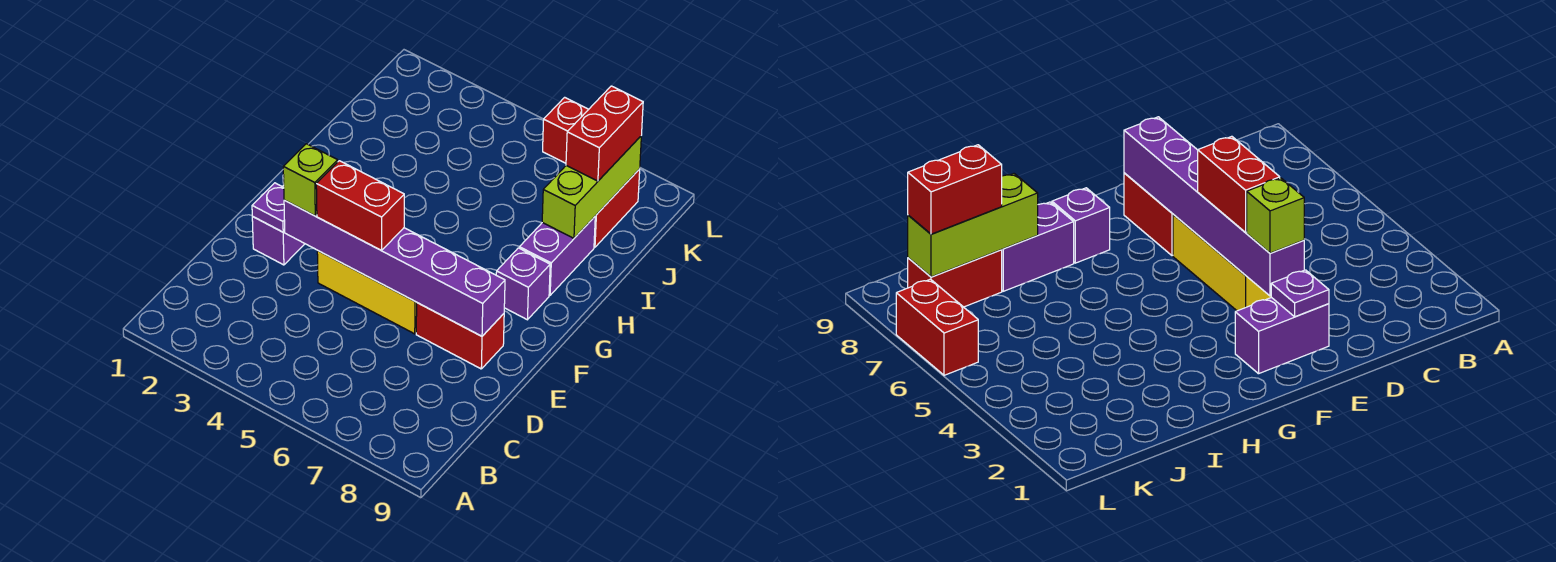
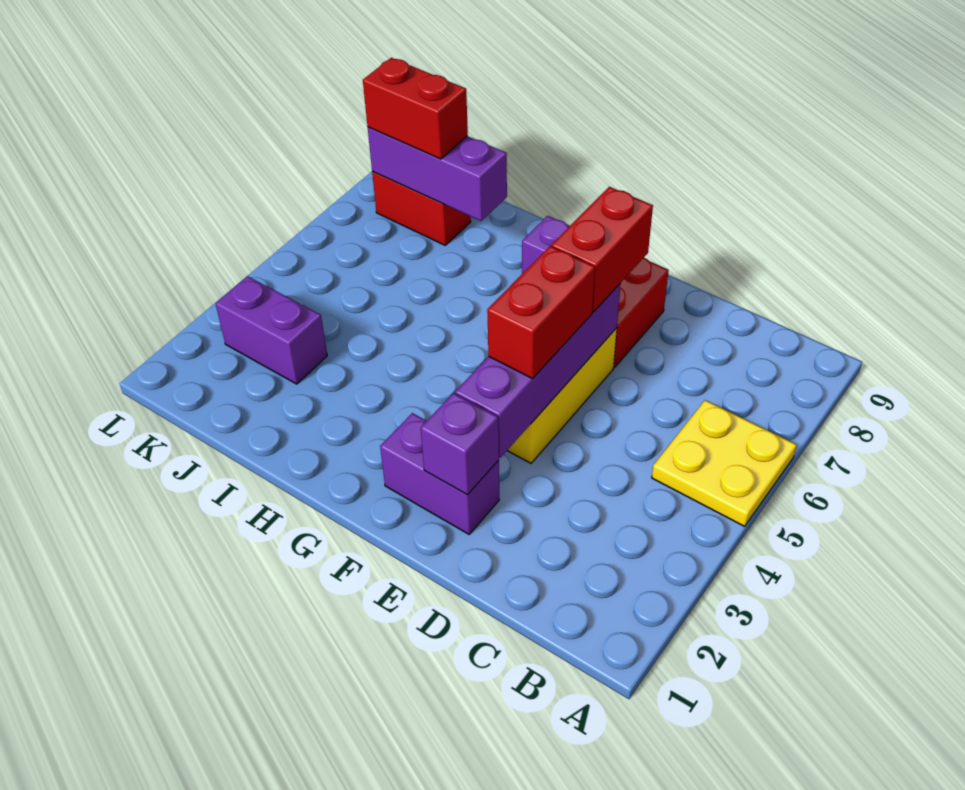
none -> yellow 2x2 plate [652,400,797,526]
purple 1x1 plate [252,183,285,232] -> purple 1x1 brick [421,393,499,495]
purple 1x6 brick [284,200,505,336] -> purple 1x4 brick [455,283,621,458]
lime 1x1 brick [283,144,338,216] -> none
purple 1x2 brick [519,217,595,295] -> purple 1x2 brick moved to [216,276,327,384]
lime 1x3 brick [542,136,641,238] -> purple 1x3 brick [368,127,507,221]
red 1x2 brick [543,97,589,163] -> red 1x2 brick moved to [552,187,653,312]

